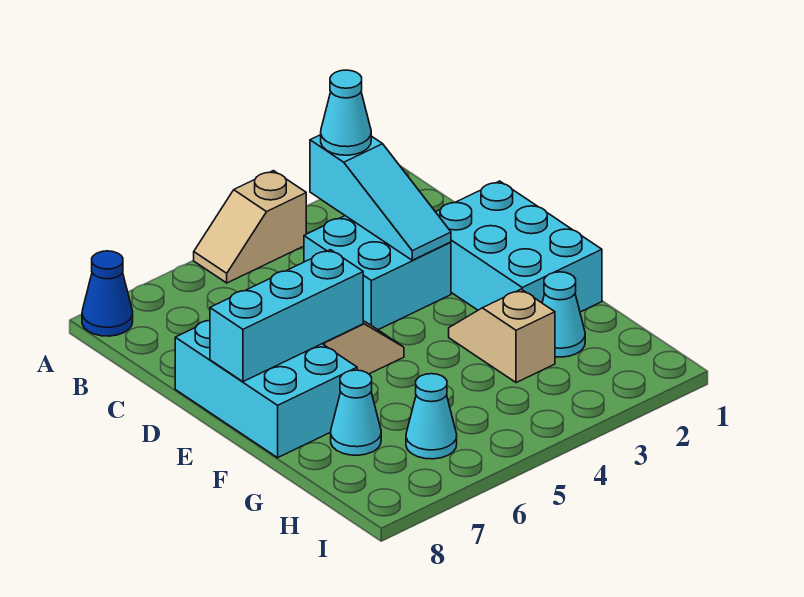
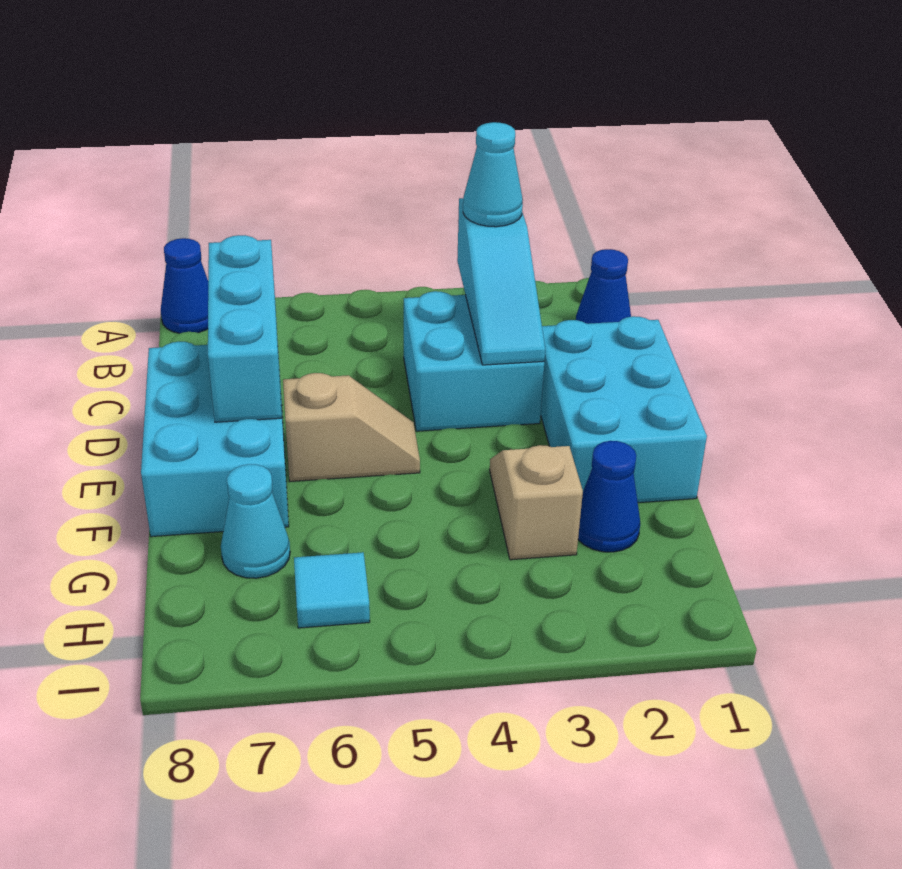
tan 1x2 slope [194,171,306,283] -> none
none -> blue 1x1 cone [576,249,631,324]
cyan 1x3 brick [210,250,363,382] -> cyan 1x3 brick turned to [208,235,282,422]
cyan 1x1 cone [542,272,585,357] -> blue 1x1 cone [578,441,640,552]
cyan 1x1 cone [406,374,457,459] -> cyan 1x1 tile [294,552,370,628]

